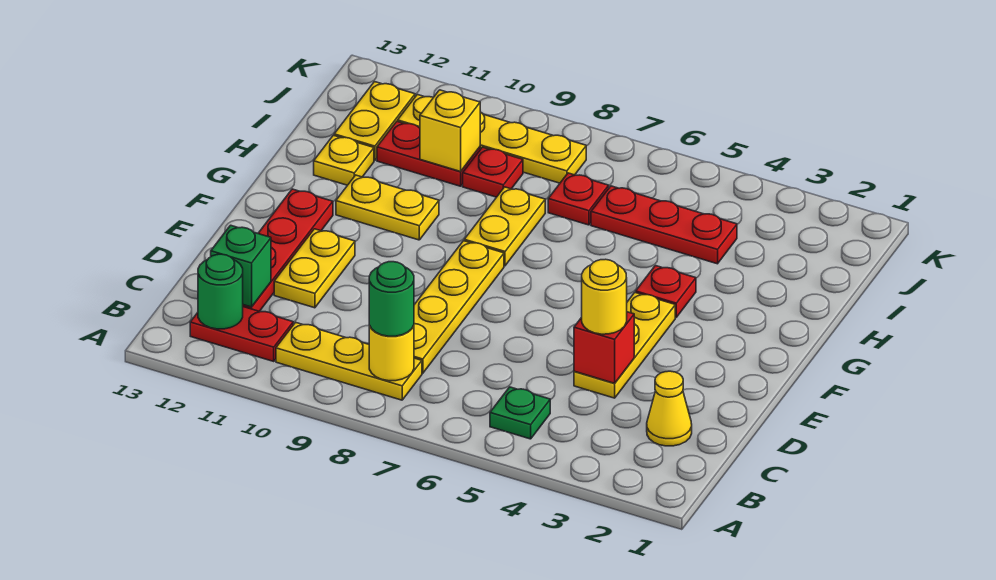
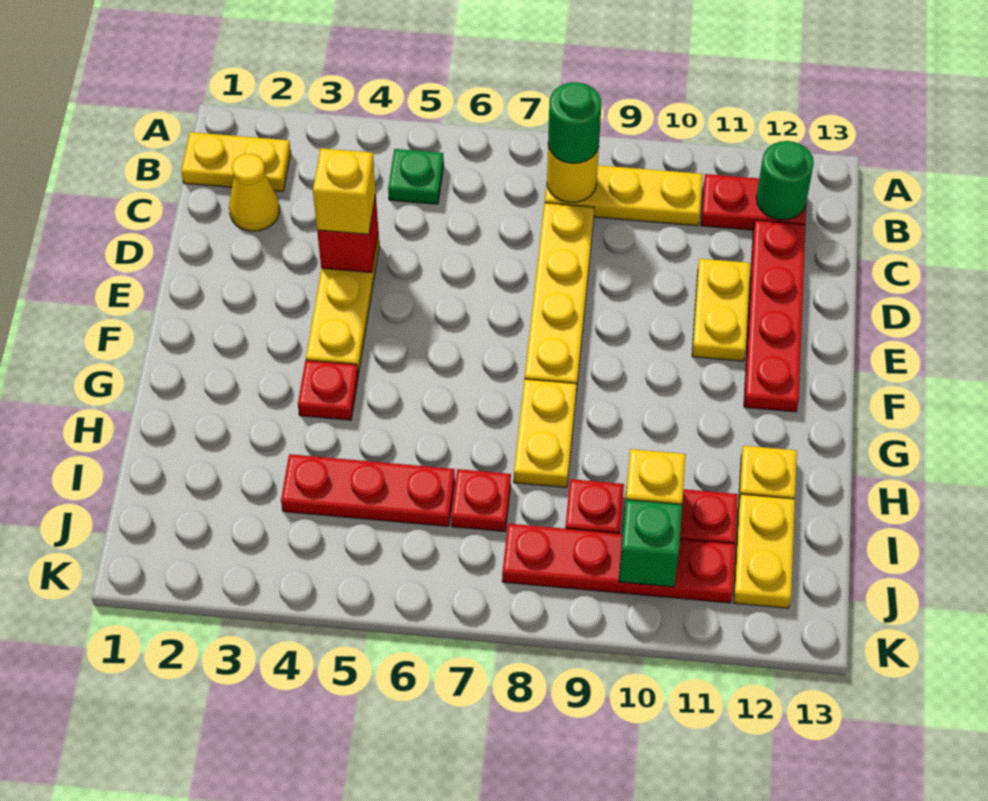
green 1x1 brick [211,225,271,307] -> green 1x1 brick moved to [619,500,682,587]
yellow 1x1 round brick [582,259,627,334] -> yellow 1x1 brick [313,148,376,234]
yellow 1x2 plate [336,175,439,240] -> yellow 1x2 plate moved to [181,132,291,191]
yellow 1x4 plate [398,95,586,183] -> red 1x4 plate [502,524,735,603]

